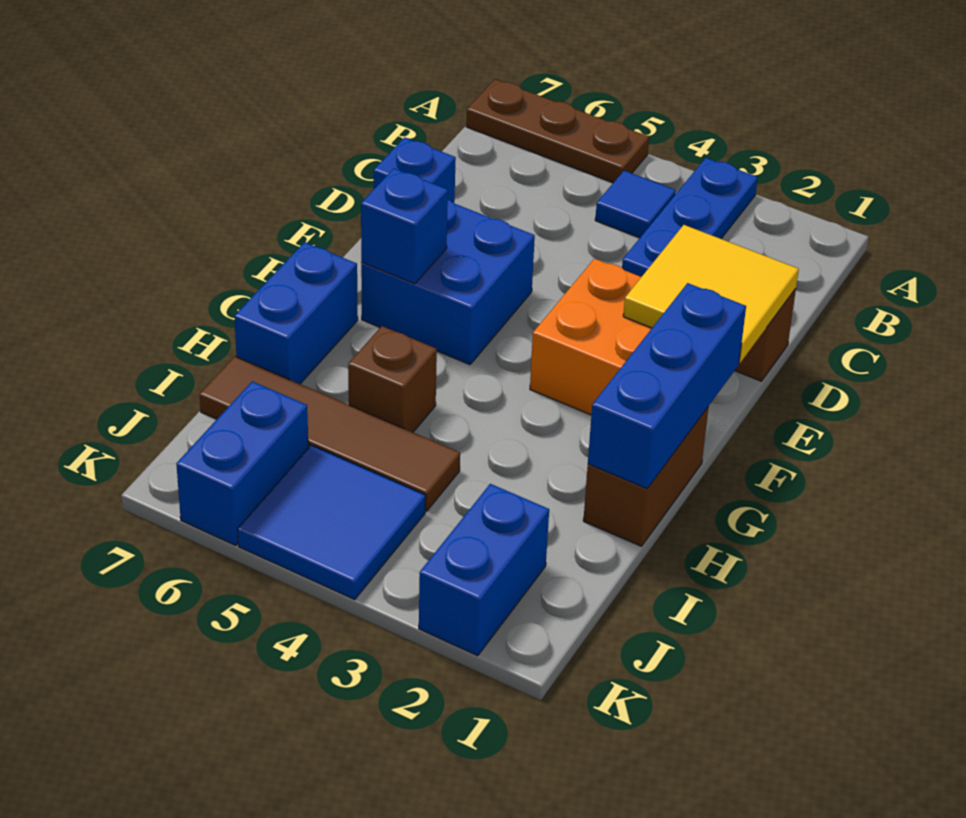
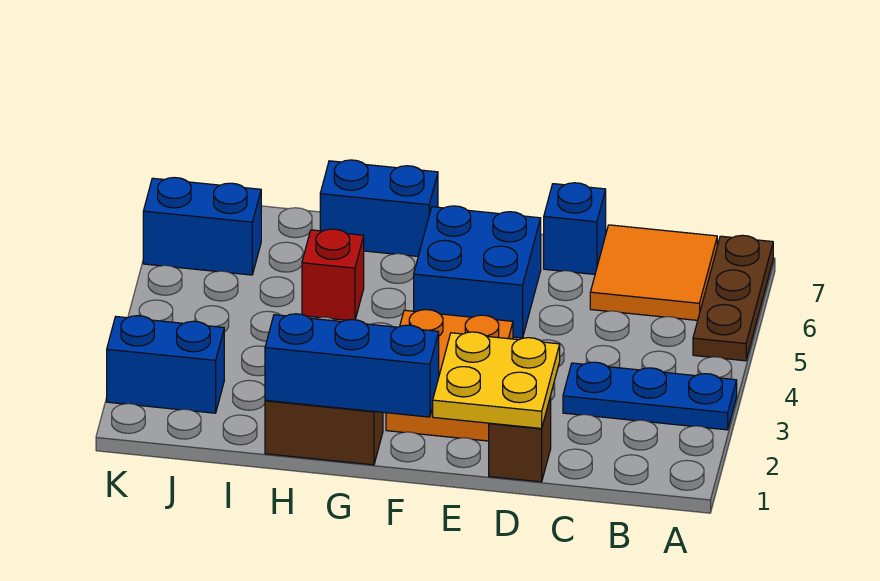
blue 1x1 tile [595,171,676,238] -> none
none -> orange 2x2 tile [590,225,717,320]
yellow 2x2 tile [623,225,799,363] -> yellow 2x2 plate [433,332,560,428]
blue 1x1 brick [361,168,448,284] -> none
brown 1x1 brick [348,326,437,432] -> red 1x1 brick [302,229,364,320]
brown 1x4 tile [199,356,460,511] -> none
blue 2x2 tile [238,445,426,600] -> none

